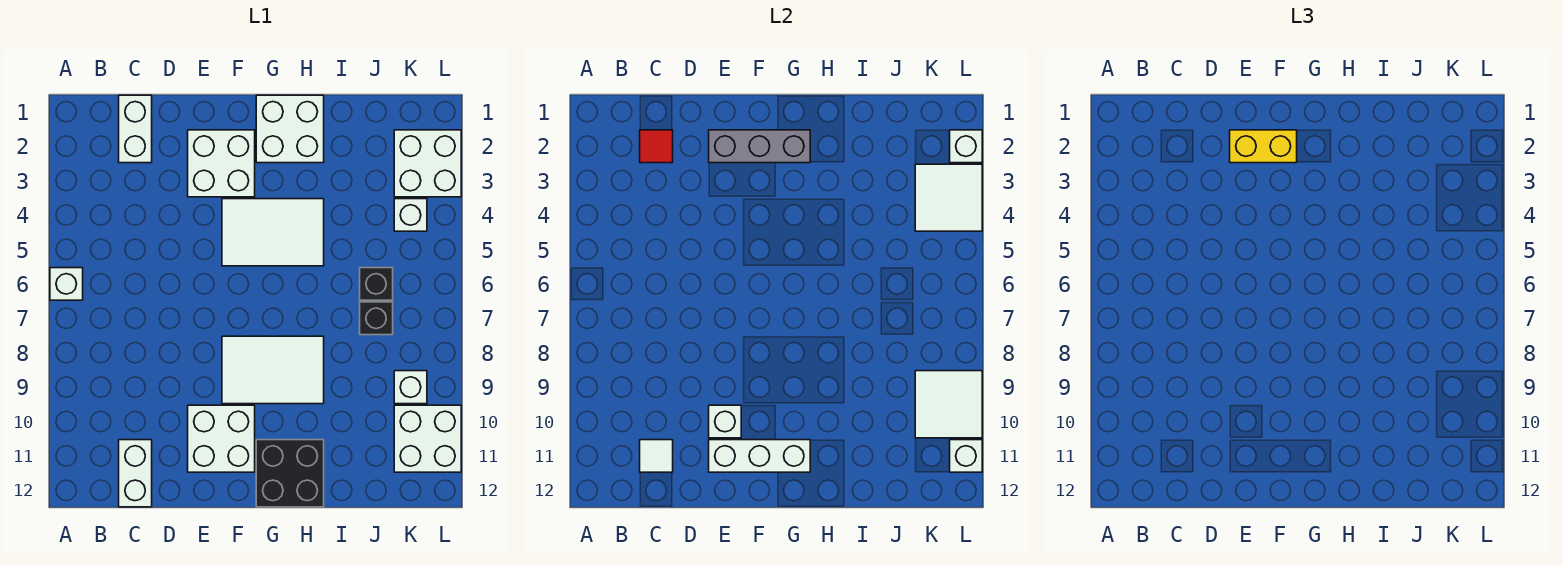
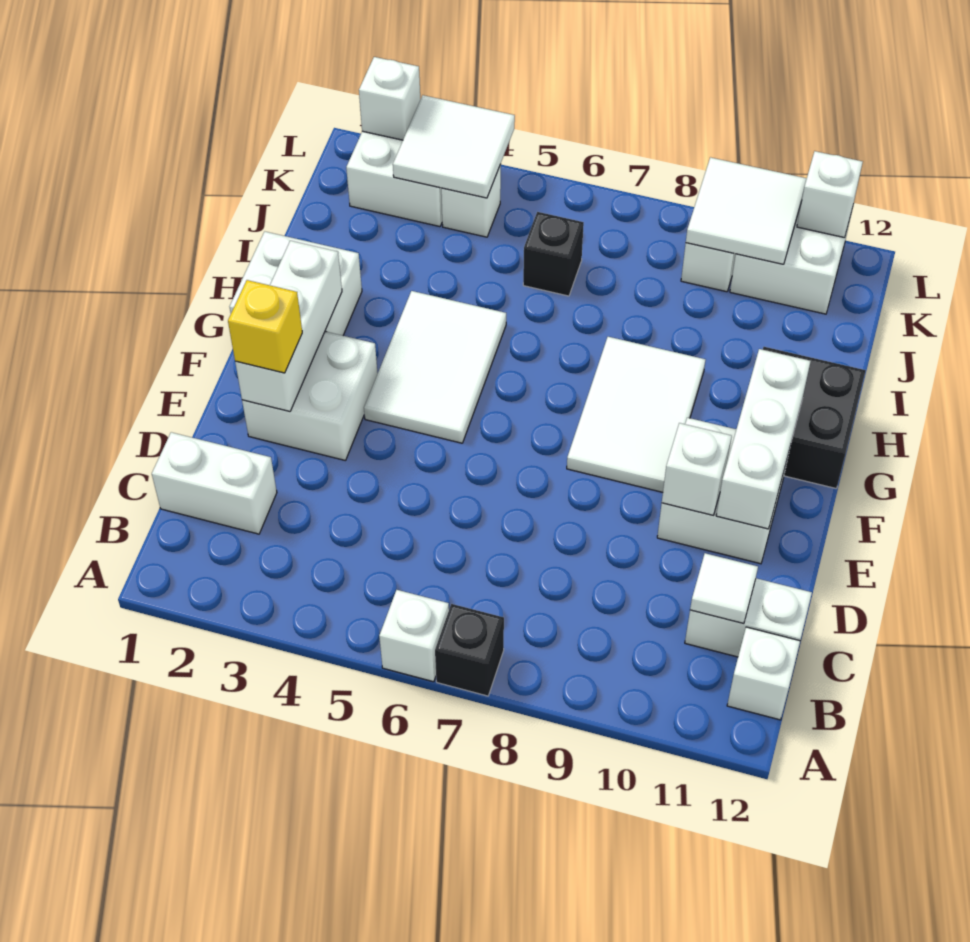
none -> white 1x1 brick [727,627,800,720]
red 1x1 tile [640,130,673,163] -> none
grey 1x3 brick [709,130,810,163] -> white 1x3 brick [235,241,342,412]
yellow 1x2 brick [1230,130,1297,163] -> yellow 1x1 brick [228,280,302,373]
black 1x1 brick [360,302,393,335] -> black 1x1 brick moved to [435,604,504,696]

